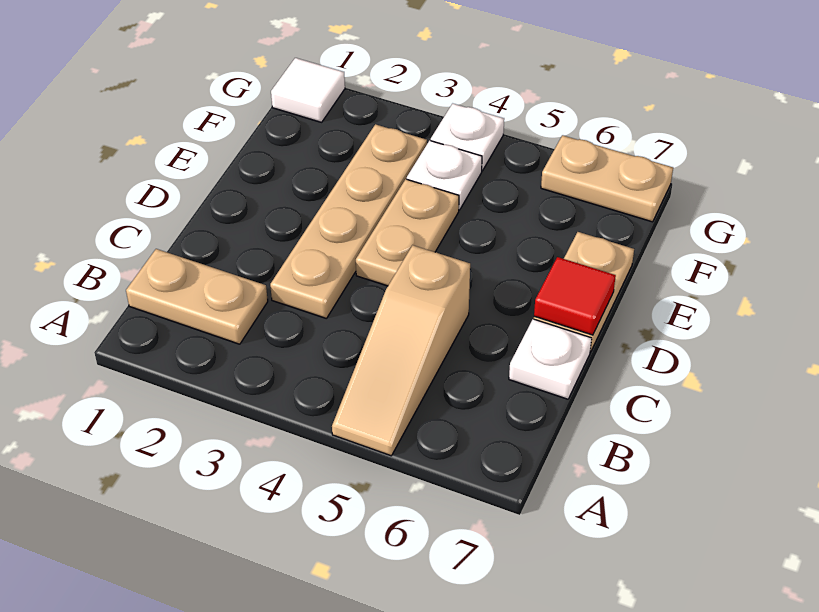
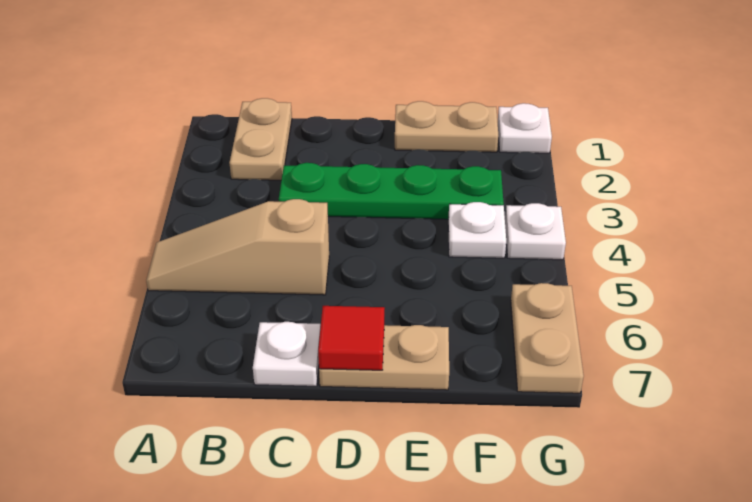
tan 1x4 plate [270,124,427,319] -> green 1x4 plate [279,163,504,219]
tan 1x2 plate [356,179,459,286] -> tan 1x2 plate moved to [395,101,498,152]
white 1x1 tile [271,58,345,122] -> white 1x1 plate [498,103,552,153]

